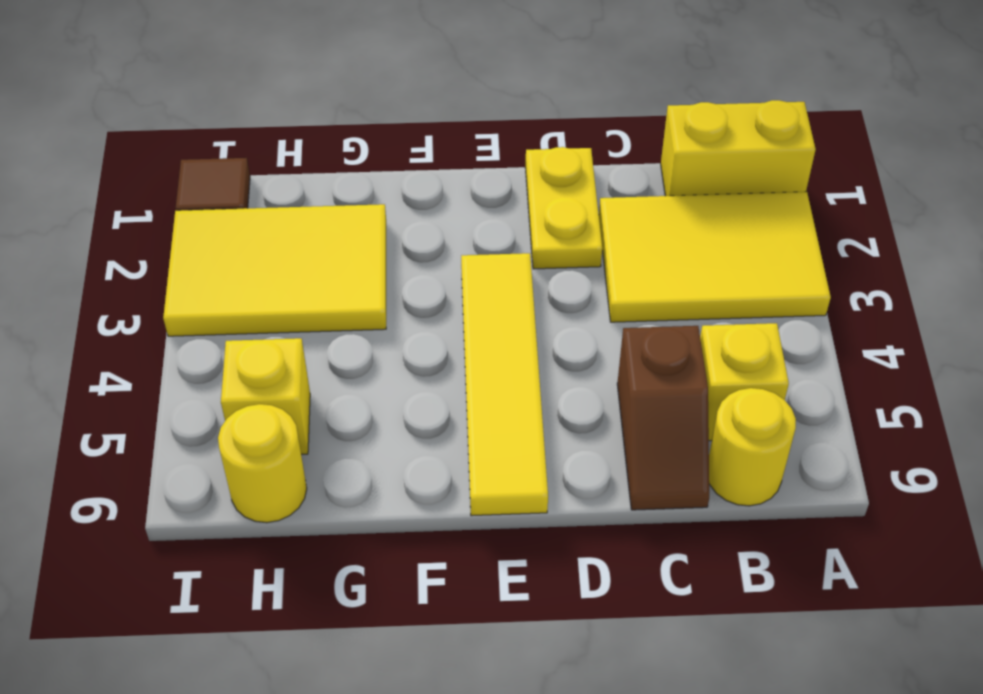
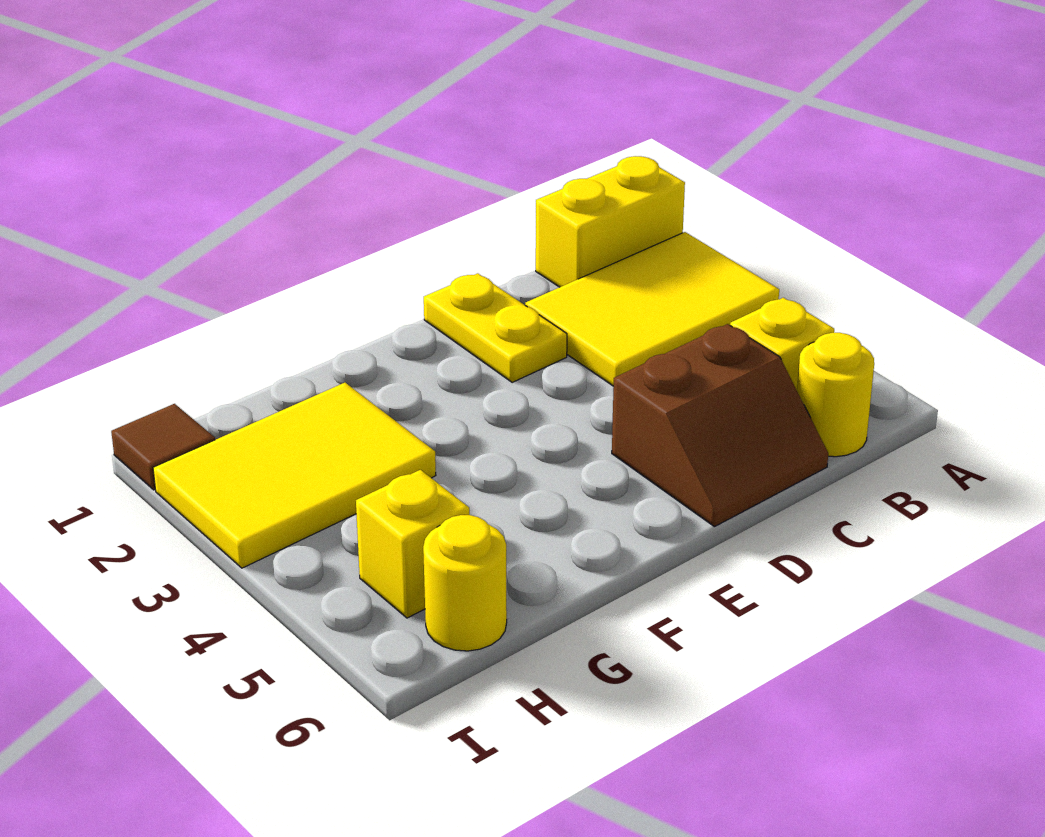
brown 1x2 slope [617,326,709,510] -> brown 2x2 slope [612,324,828,527]
yellow 1x4 tile [461,253,548,516] -> none

